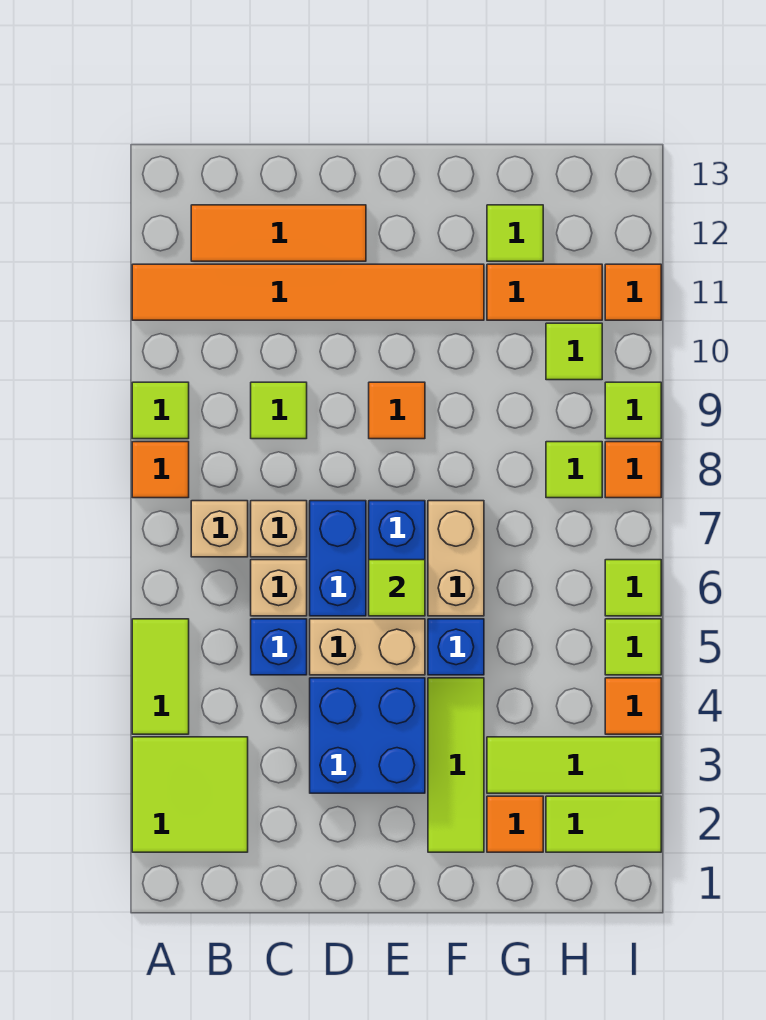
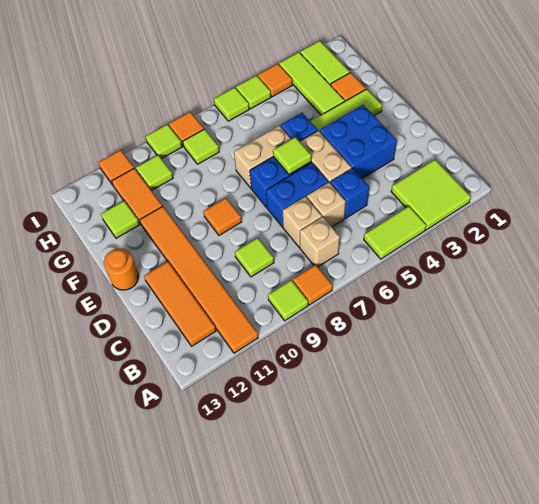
none -> orange 1x1 round brick [104,248,139,290]

